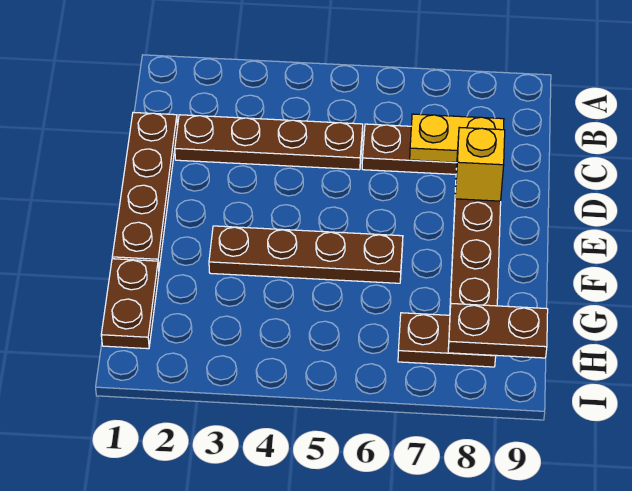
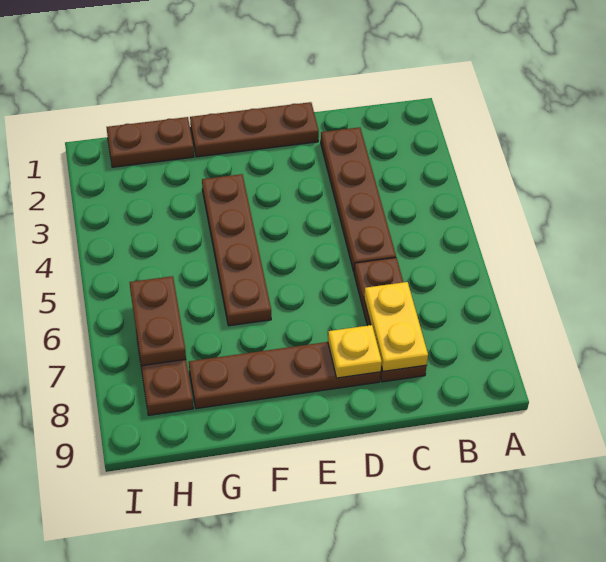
brown 1x4 plate [112,112,178,268] -> brown 1x3 plate [190,102,319,157]
yellow 1x1 brick [455,127,505,201] -> yellow 1x1 plate [328,325,382,378]
brown 1x2 plate [448,304,548,358] -> brown 1x2 plate moved to [130,276,186,366]

